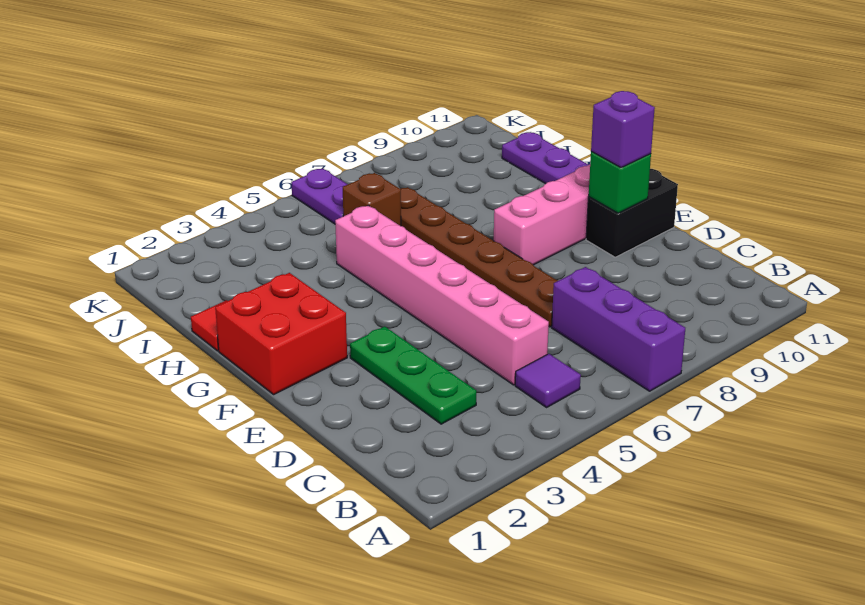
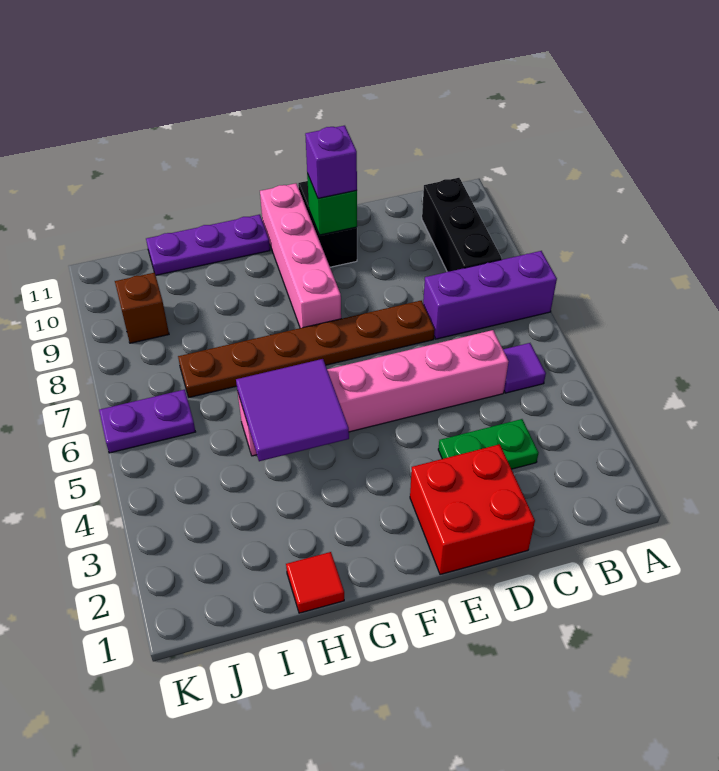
none -> black 1x3 brick [422,178,502,272]
green 1x3 plate [350,326,476,424] -> green 1x2 plate [438,419,538,469]
red 2x2 brick [215,273,347,394] -> red 2x2 brick moved to [410,444,535,575]
none -> purple 2x2 tile [236,359,349,461]
brown 1x1 brick [343,173,401,226] -> brown 1x1 brick moved to [115,272,169,343]

